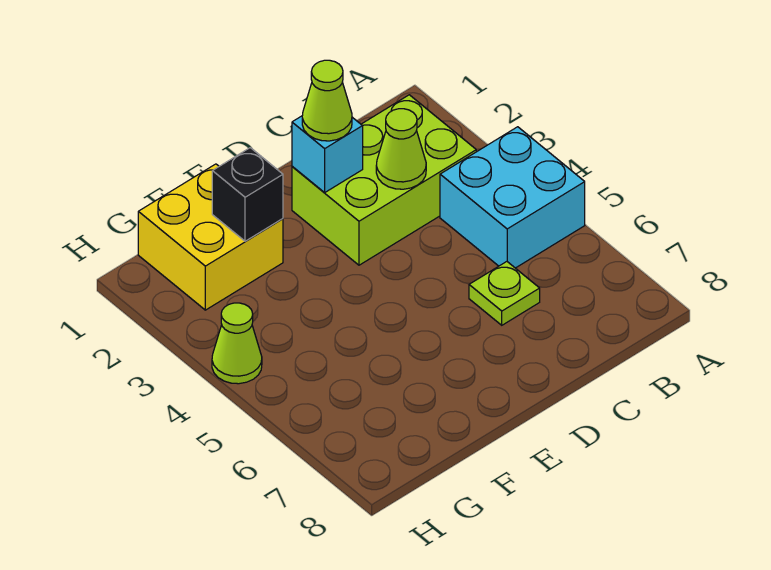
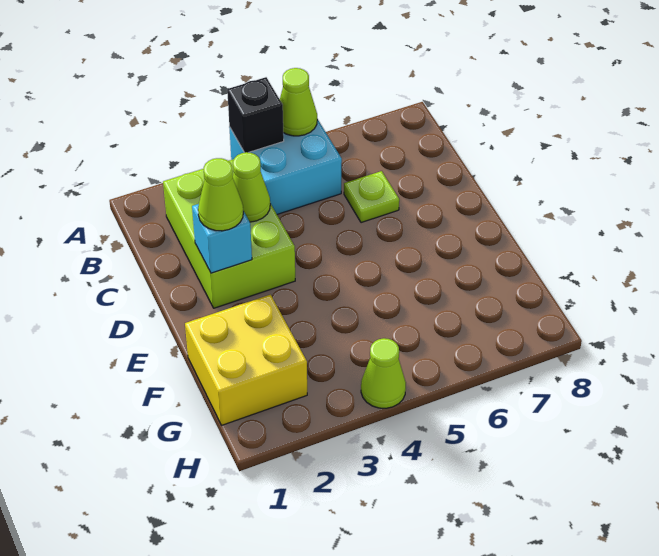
none -> lime 1x1 cone [280,68,317,136]
black 1x1 brick [212,148,283,241] -> black 1x1 brick moved to [227,77,284,153]

